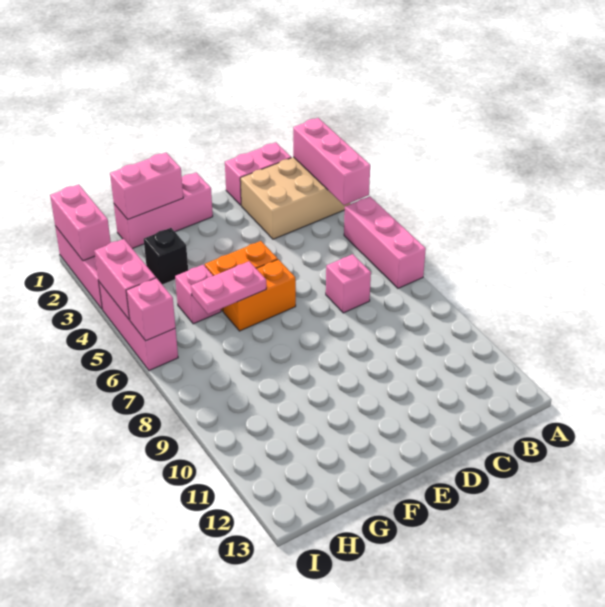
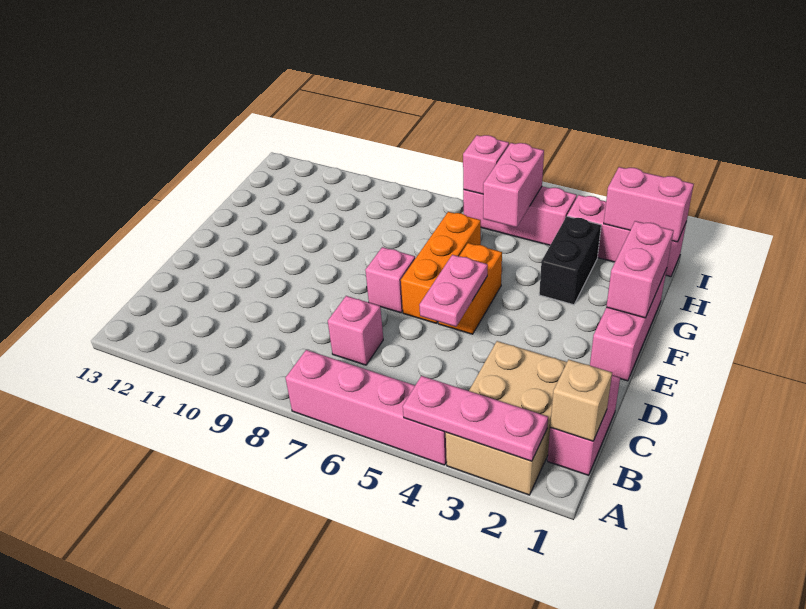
pink 1x3 brick [293,118,370,205] -> pink 1x3 plate [403,376,548,461]
pink 1x3 brick [344,196,426,288] -> pink 1x4 brick [286,350,447,465]
none -> tan 1x1 brick [550,360,612,441]
orange 1x2 brick [223,259,296,331] -> orange 1x3 brick [401,212,481,323]
pink 1x2 plate [191,261,266,314] -> pink 1x2 plate moved to [419,255,488,327]
black 1x1 brick [144,228,188,285] -> black 1x2 brick [539,216,601,305]
pink 1x1 brick [175,265,221,324] -> pink 1x1 brick moved to [365,247,415,313]
pink 1x2 brick [94,239,156,320] -> pink 1x2 brick turned to [483,143,544,227]

